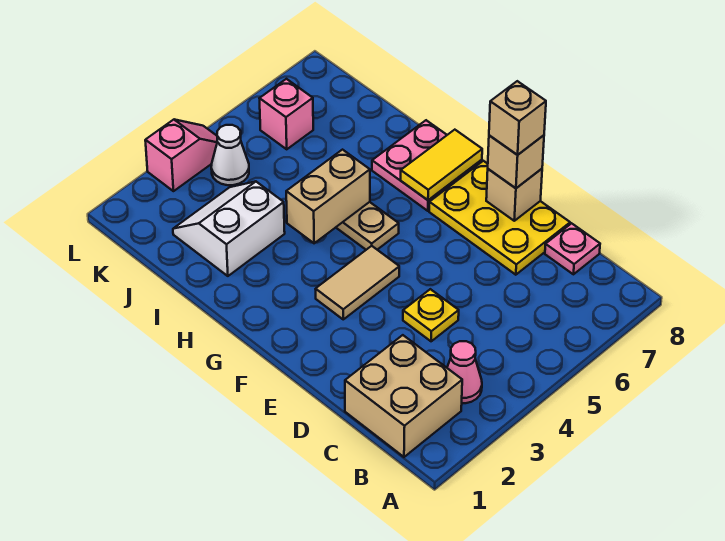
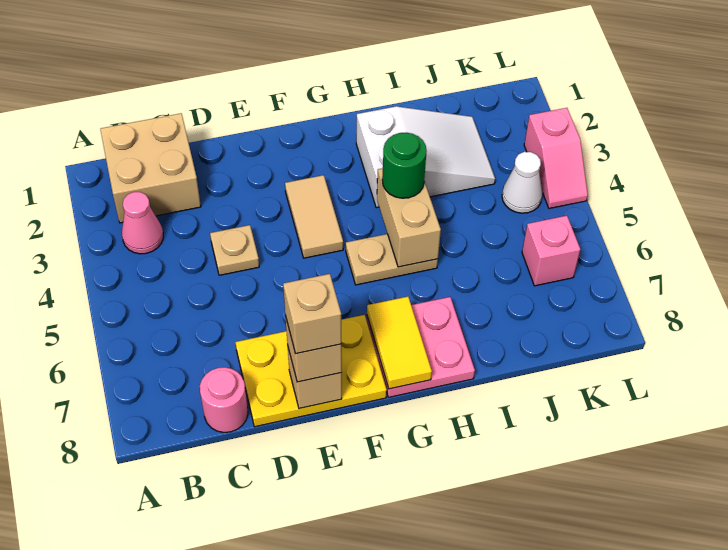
pink 1x1 plate [545,223,600,274] -> pink 1x1 round brick [200,367,248,433]
yellow 1x1 plate [403,289,459,341] -> tan 1x1 plate [210,225,259,275]
none -> green 1x1 round brick [382,133,427,198]
white 2x2 slope [173,182,285,276] -> white 2x3 slope [356,106,495,208]

